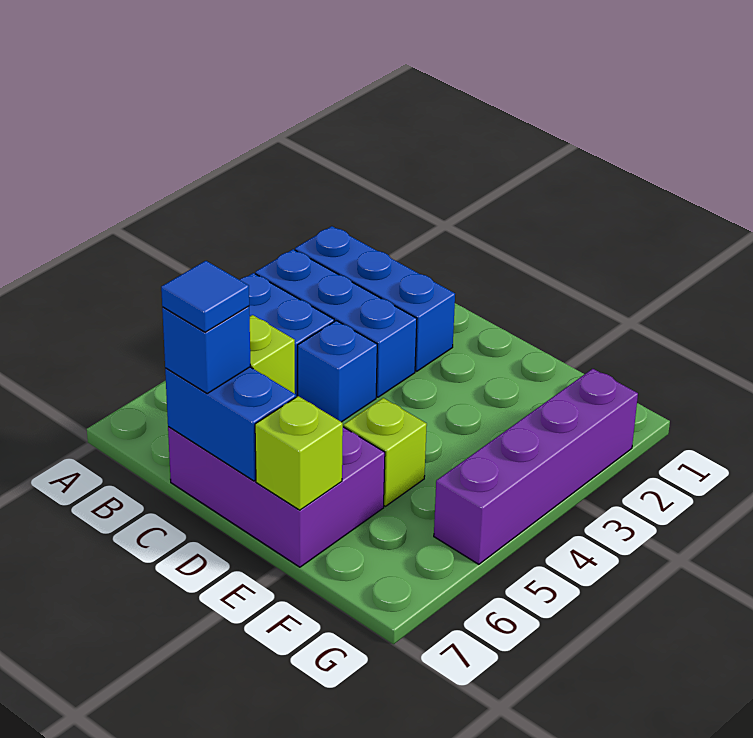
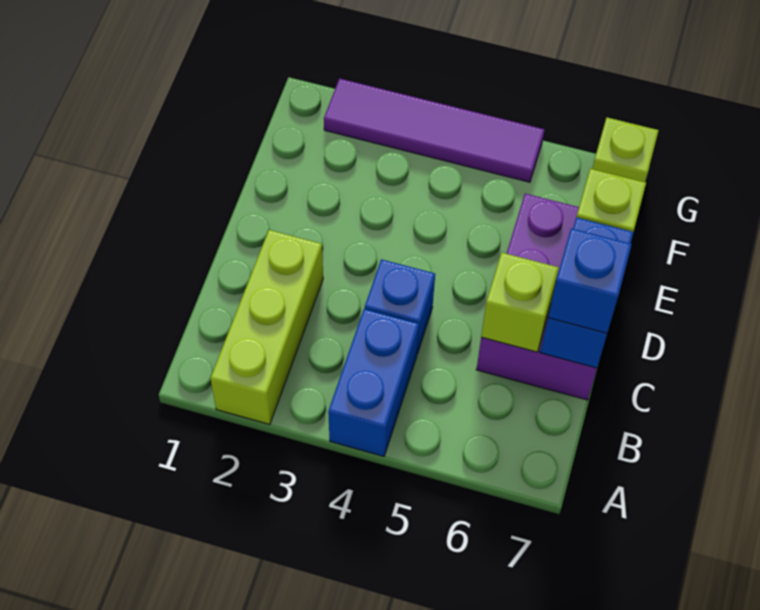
blue 1x3 brick [295,226,455,371] -> lime 1x3 brick [210,230,323,425]
blue 1x3 brick [255,249,417,397] -> none
blue 1x1 tile [161,261,249,332] -> none
lime 1x1 brick [343,398,427,506] -> lime 1x1 brick moved to [592,118,659,182]
purple 1x4 brick [434,369,638,564] -> purple 1x4 tile [324,79,544,182]

